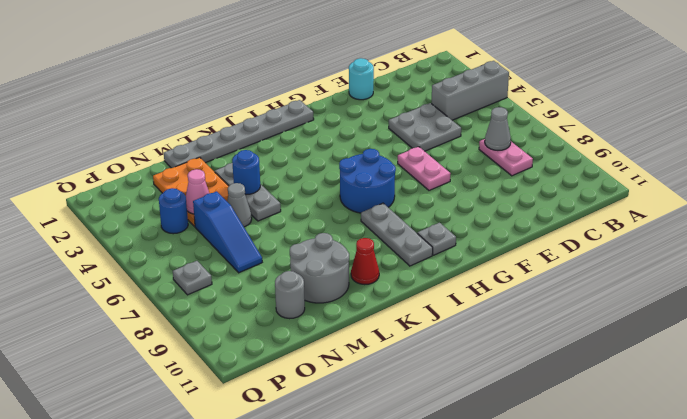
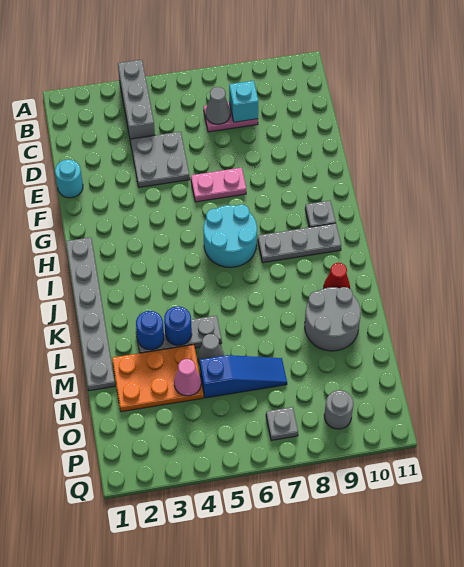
none -> cyan 1x1 brick [229,81,258,122]
blue 2x2 round brick [339,149,396,213] -> cyan 2x2 round brick [203,205,257,267]
grey 1x1 round brick [275,271,305,319] -> grey 1x1 round brick moved to [324,390,354,429]
blue 1x1 round brick [159,188,188,234] -> blue 1x1 round brick moved to [136,311,164,350]

